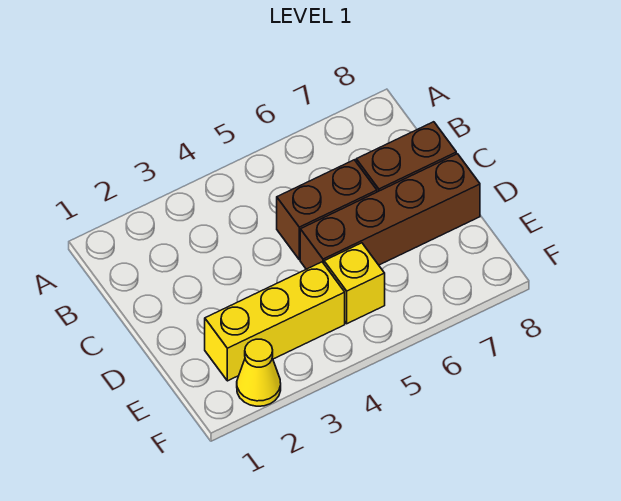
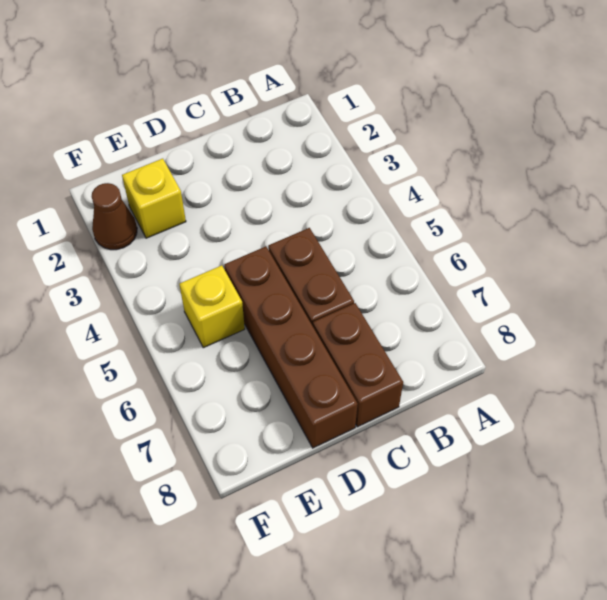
yellow 1x3 brick [205,262,345,381] -> yellow 1x1 brick [122,159,186,238]
yellow 1x1 cone [237,339,281,406] -> brown 1x1 cone [92,183,137,250]

